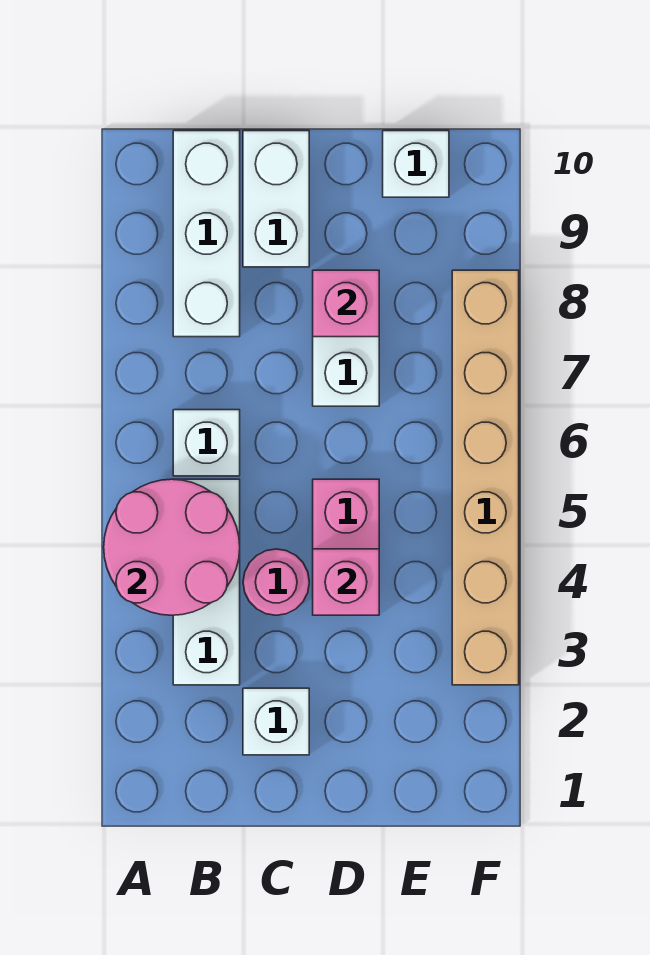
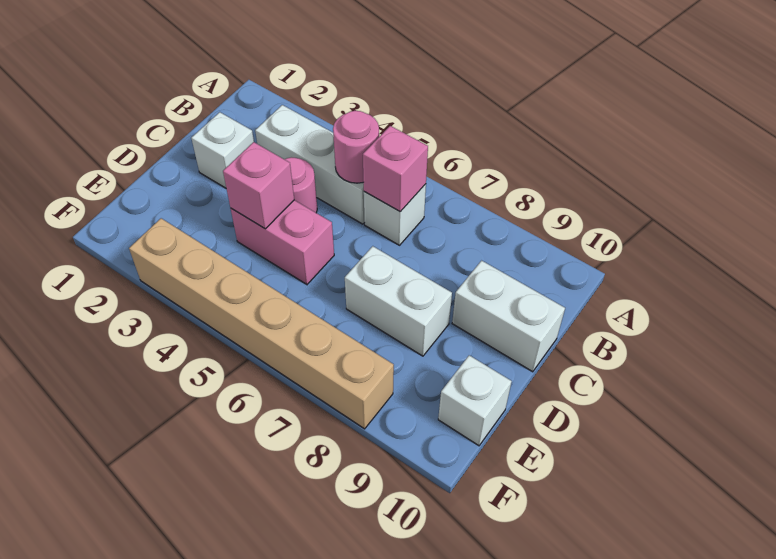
pink 2x2 round brick [104,479,240,615] -> pink 1x1 round brick [333,111,379,183]
white 1x3 brick [173,131,240,337] -> none
pink 1x1 brick [313,270,379,337] -> pink 1x1 brick moved to [363,126,428,212]

